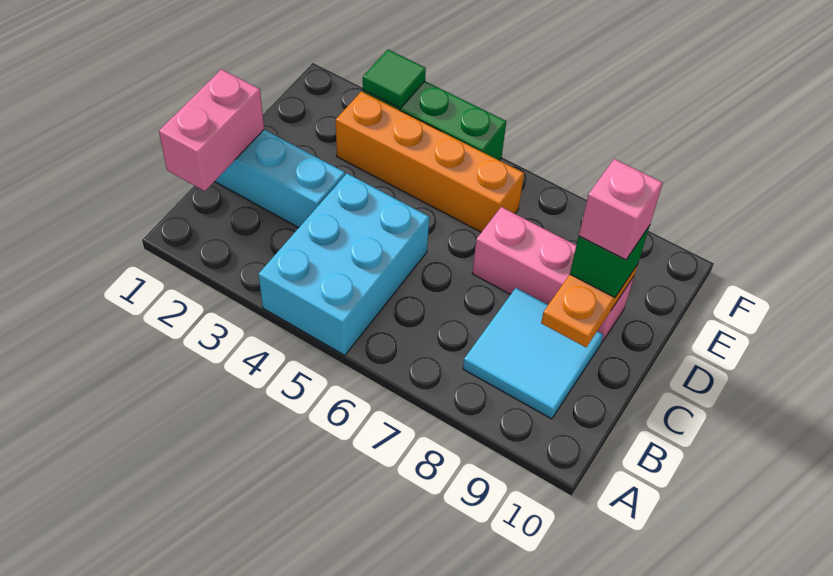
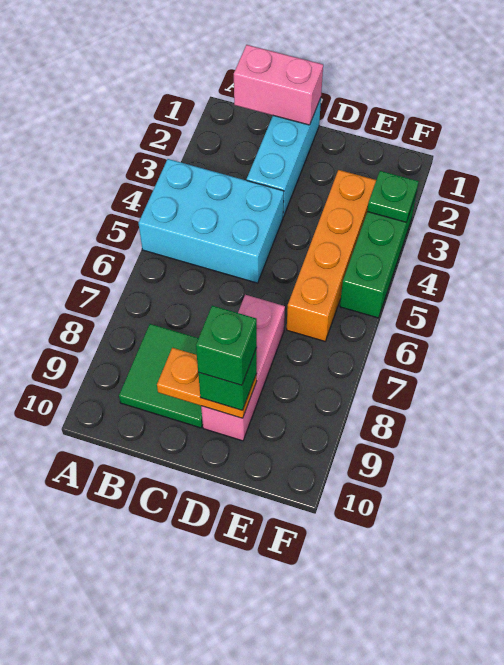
cyan 2x2 tile [463,288,603,419] -> green 2x2 tile [119,324,203,428]
pink 1x1 brick [579,159,663,260] -> green 1x1 brick [196,306,257,385]
green 1x1 tile [363,50,426,108] -> green 1x1 plate [367,171,419,222]

